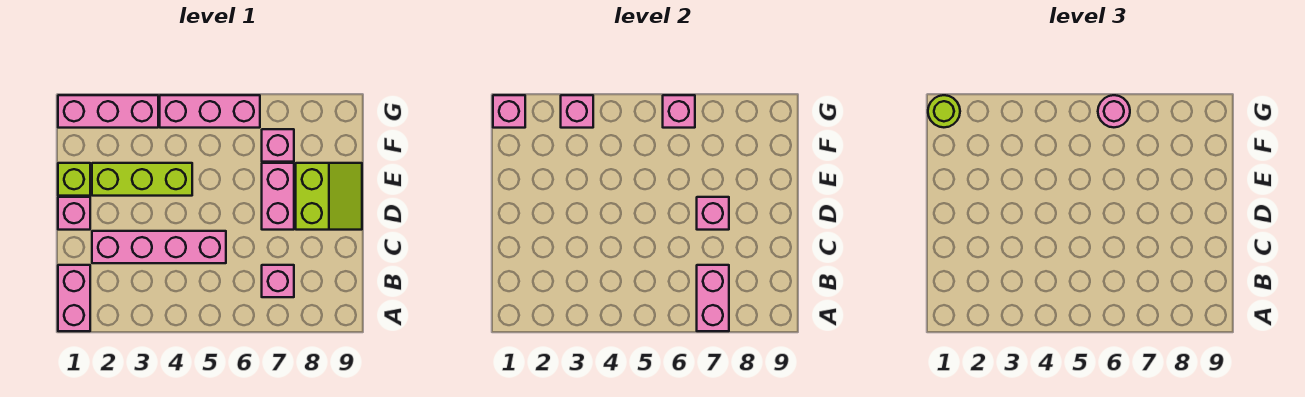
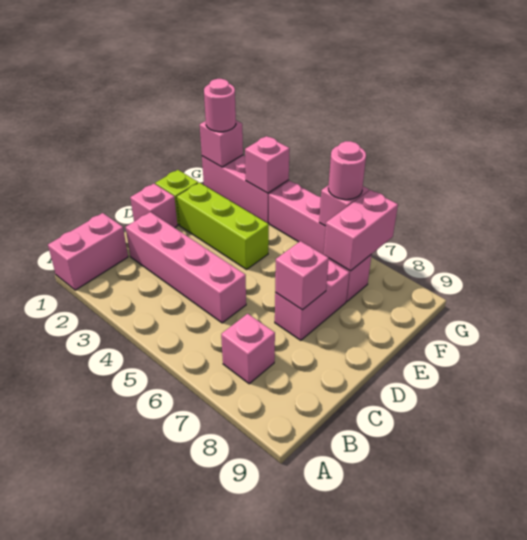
pink 1x2 brick [697,265,729,331] -> pink 1x2 brick moved to [324,190,398,271]
lime 2x2 slope [296,163,362,230] -> none
lime 1x1 round brick [928,95,960,127] -> pink 1x1 round brick [204,79,236,132]

